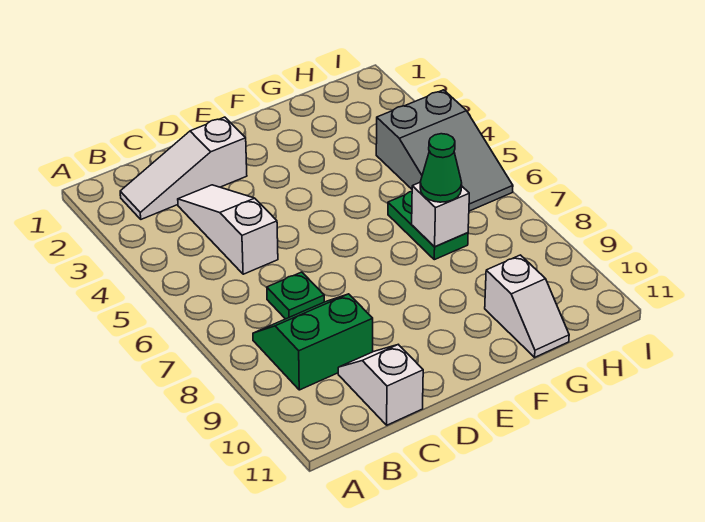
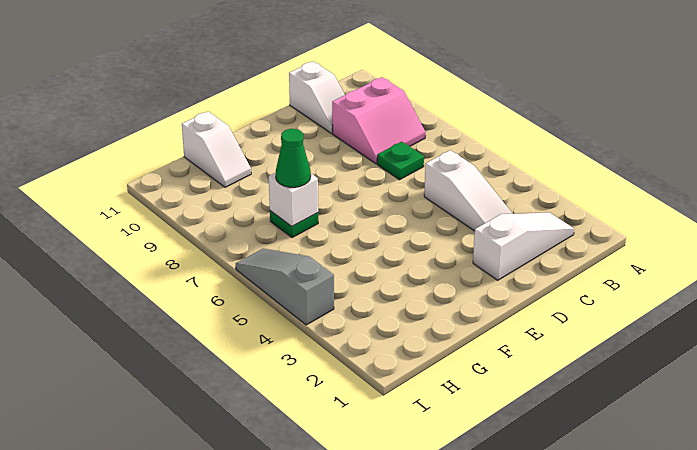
green 2x2 slope [253,294,373,390] -> pink 2x2 slope [332,77,426,164]
green 1x2 plate [388,192,468,260] -> green 1x1 plate [270,211,318,238]
white 1x2 slope [485,255,569,357] -> white 1x2 slope turned to [182,111,251,187]
grey 2x3 slope [376,90,513,211] -> grey 1x3 slope [236,248,334,325]

